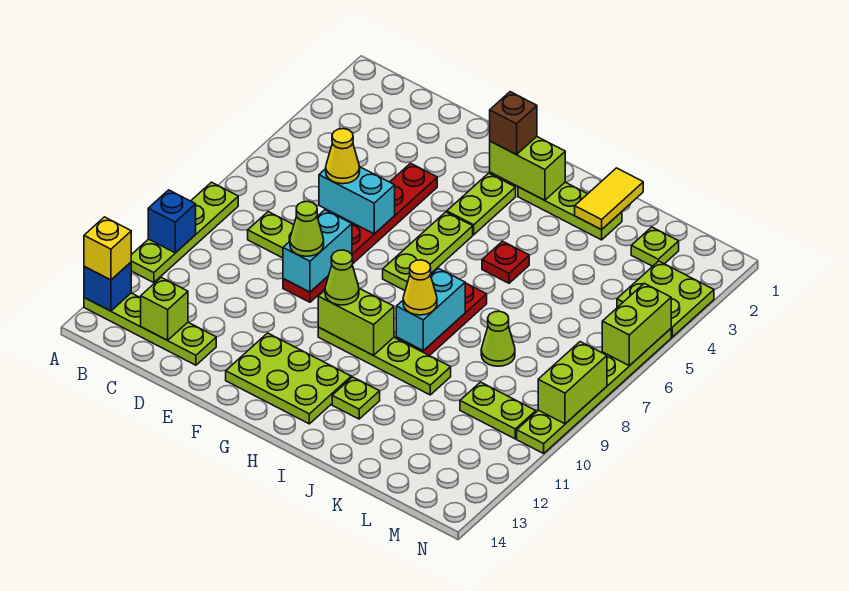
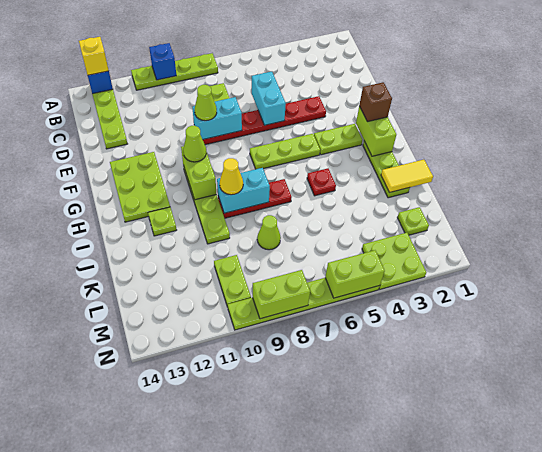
lime 1x1 brick [141,277,188,340] -> none
yellow 1x1 cone [326,129,360,184] -> none

